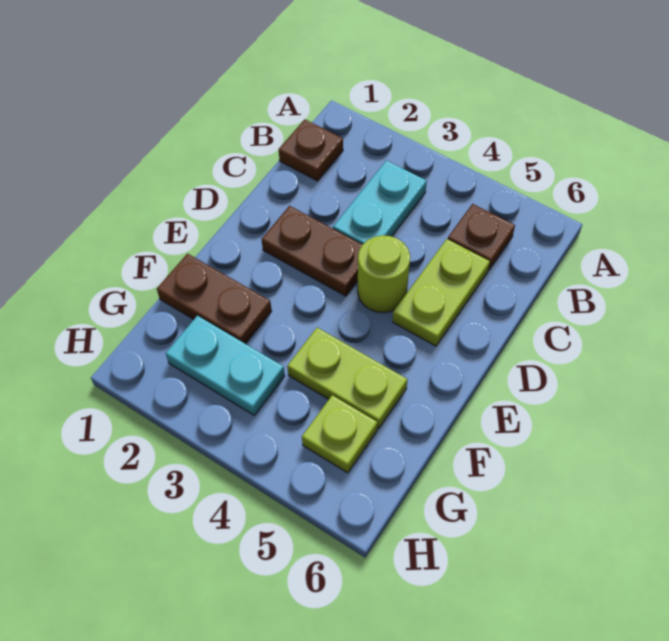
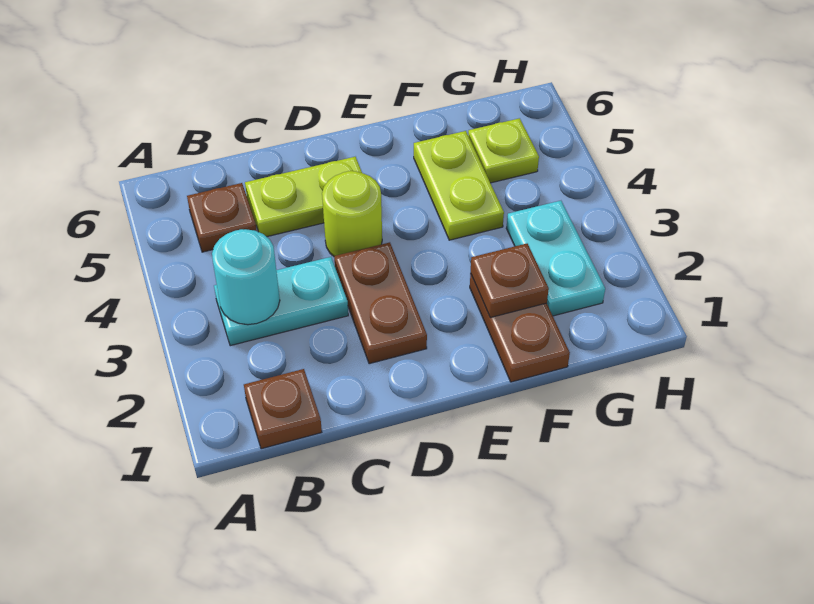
none -> cyan 1x1 round brick [212,229,280,325]
none -> brown 1x1 plate [471,244,549,318]

